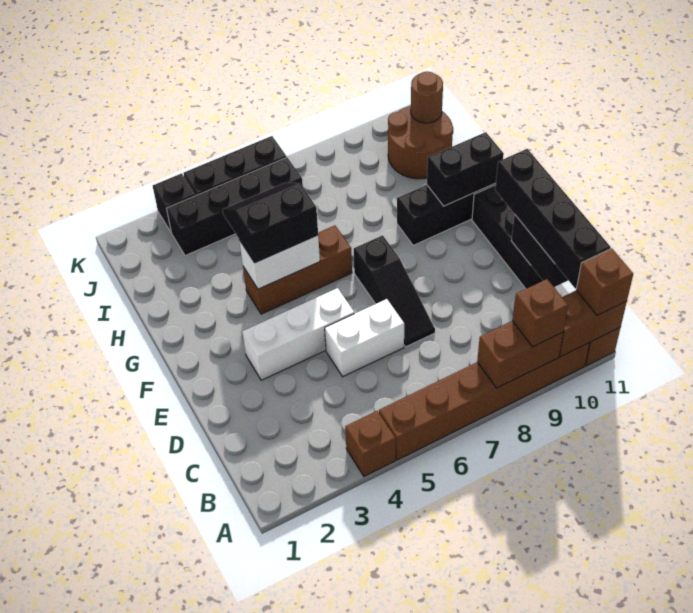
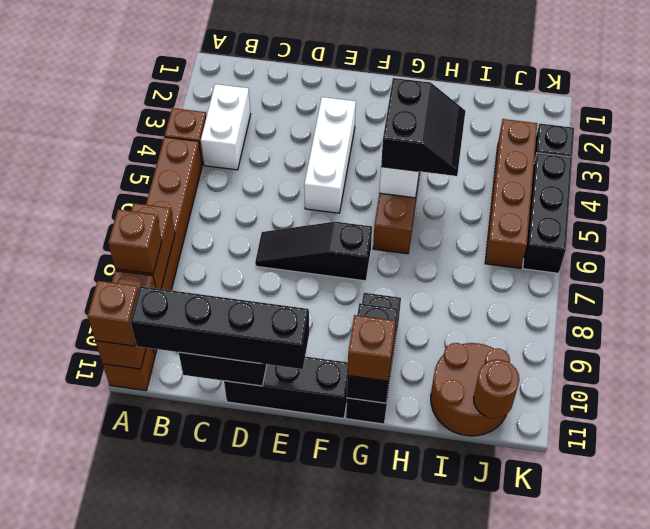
white 1x2 brick [325,299,404,377] -> white 1x2 brick moved to [201,84,251,170]
none -> brown 1x1 brick [348,315,396,381]
black 1x4 brick [167,158,303,256] -> brown 1x4 brick [485,119,537,268]

